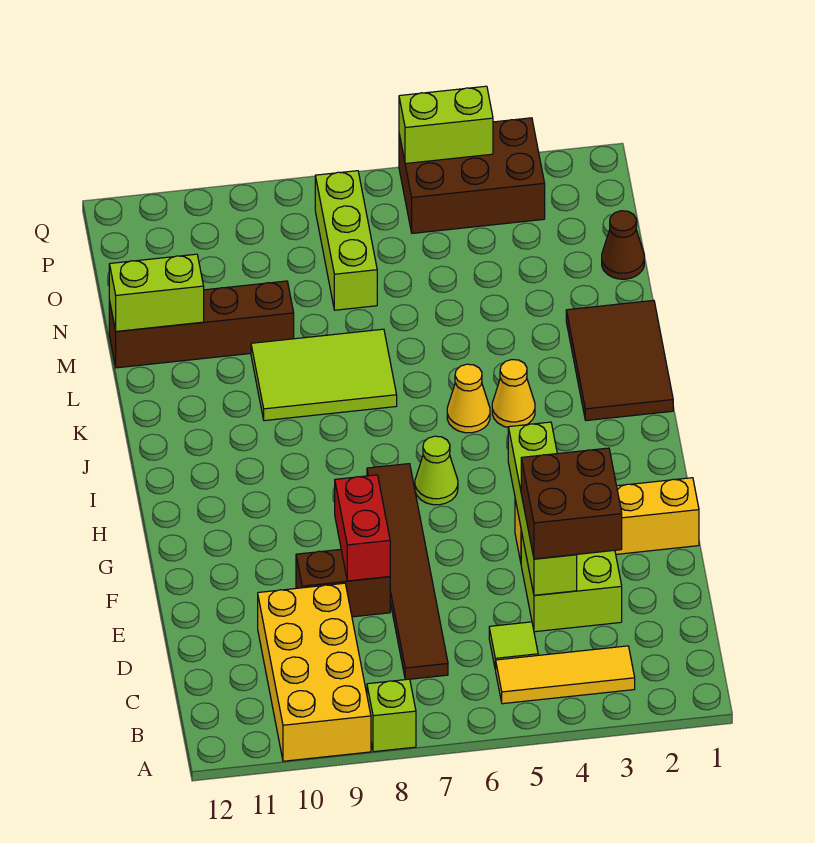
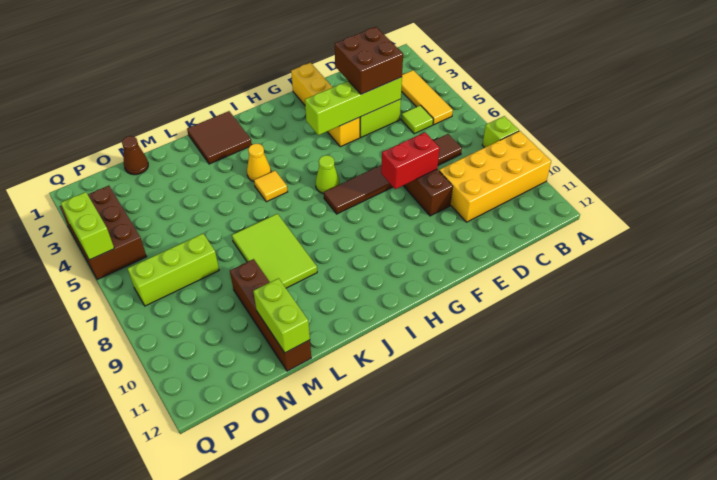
brown 2x3 tile [566,300,673,421] -> brown 2x2 tile [187,111,252,164]
yellow 1x1 cone [447,364,490,433] -> yellow 1x1 tile [254,171,288,202]

